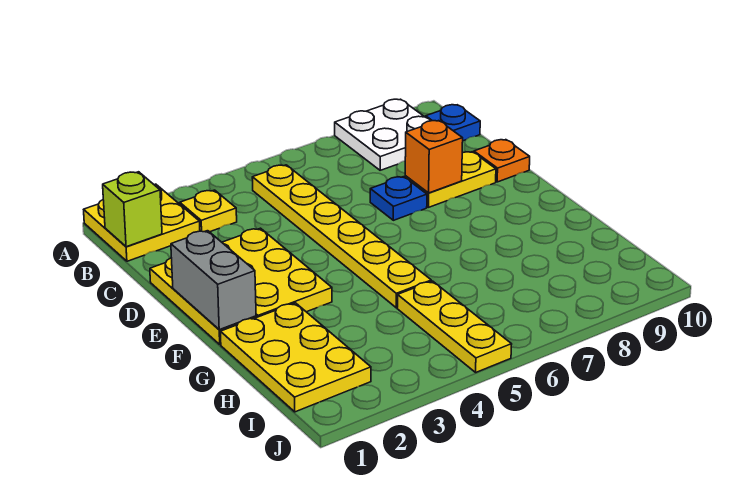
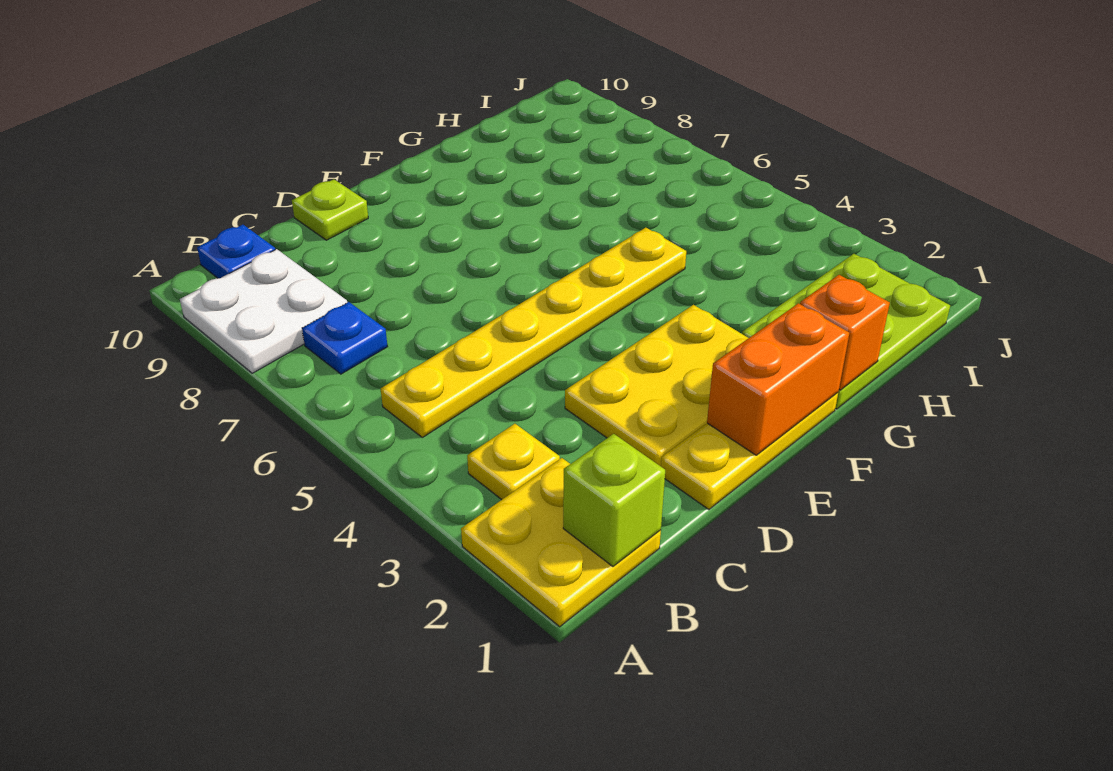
blue 1x1 plate [370,177,427,220] -> blue 1x1 plate moved to [302,302,388,374]
yellow 1x2 plate [405,152,496,207] -> none
orange 1x1 brick [405,121,463,193] -> orange 1x1 brick moved to [800,275,890,390]
orange 1x1 plate [474,140,530,182] -> lime 1x1 plate [292,179,368,240]
grey 1x2 brick [171,231,256,330] -> orange 1x2 brick [707,303,849,455]
yellow 2x3 plate [220,303,371,412] -> lime 2x3 plate [742,254,950,409]
yellow 1x3 plate [397,281,512,372] -> none

